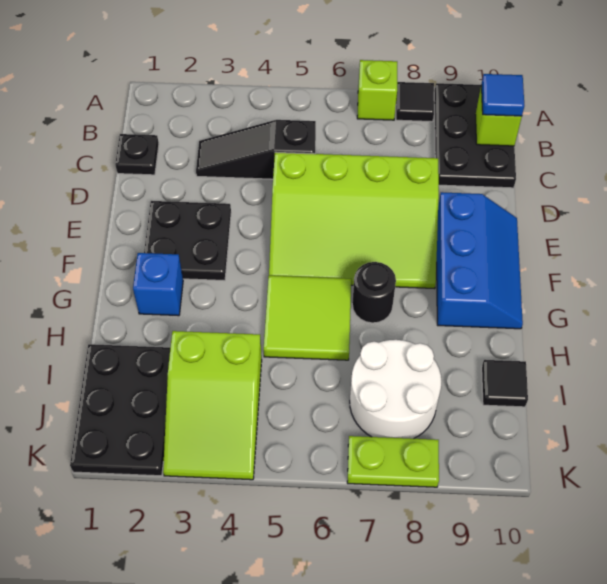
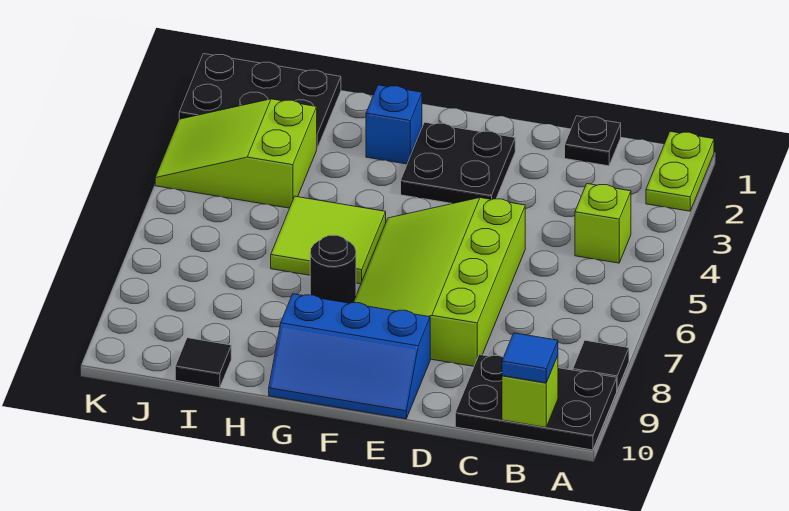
lime 1x1 brick [357,60,397,120] -> lime 1x1 brick moved to [575,184,631,263]
black 1x3 slope [196,120,316,179] -> none
white 2x2 round brick [350,340,442,439] -> none
lime 1x2 plate [347,436,439,487] -> lime 1x2 plate moved to [646,131,714,211]

